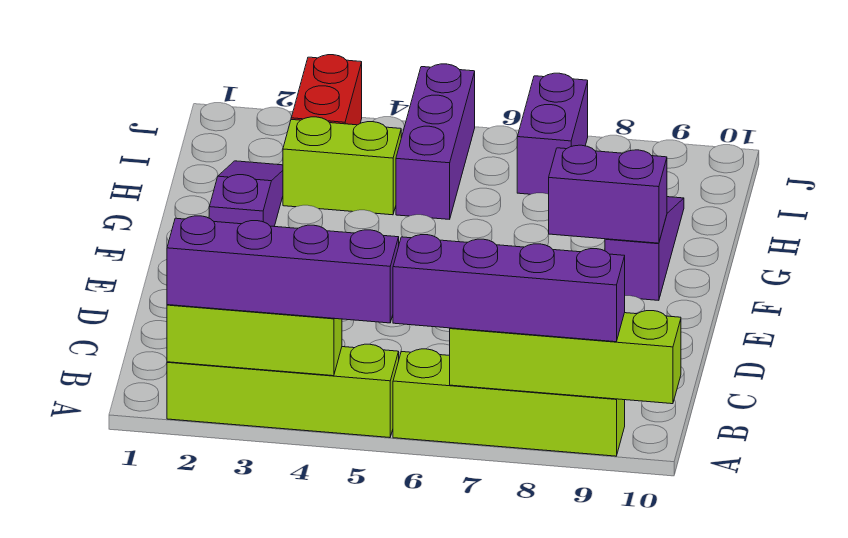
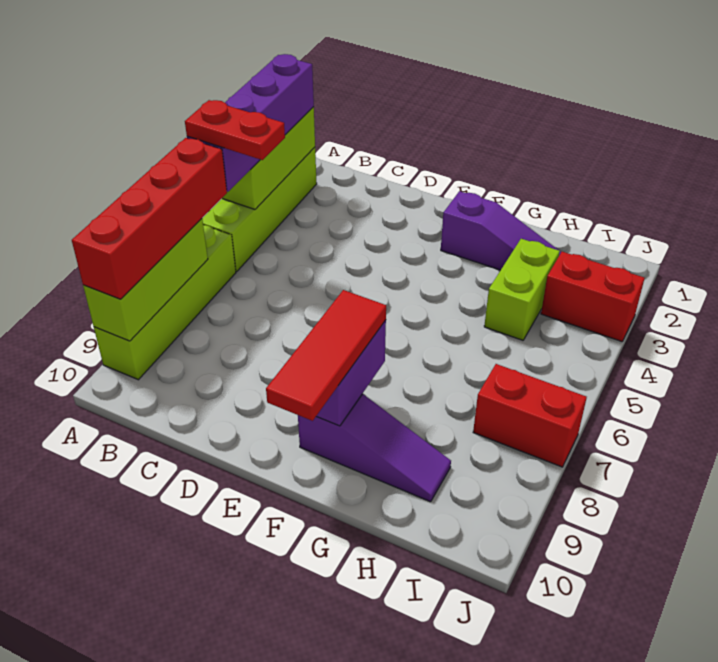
none -> red 1x2 plate [185,100,285,160]
purple 1x4 brick [393,235,625,342] -> red 1x4 brick [72,138,227,299]
lime 1x4 brick [450,311,681,404] -> lime 1x3 brick [83,219,208,341]
none -> red 1x3 tile [266,290,386,421]
purple 1x3 brick [396,64,475,219] -> none
purple 1x2 brick [517,73,588,194] -> red 1x2 brick [473,364,587,467]

